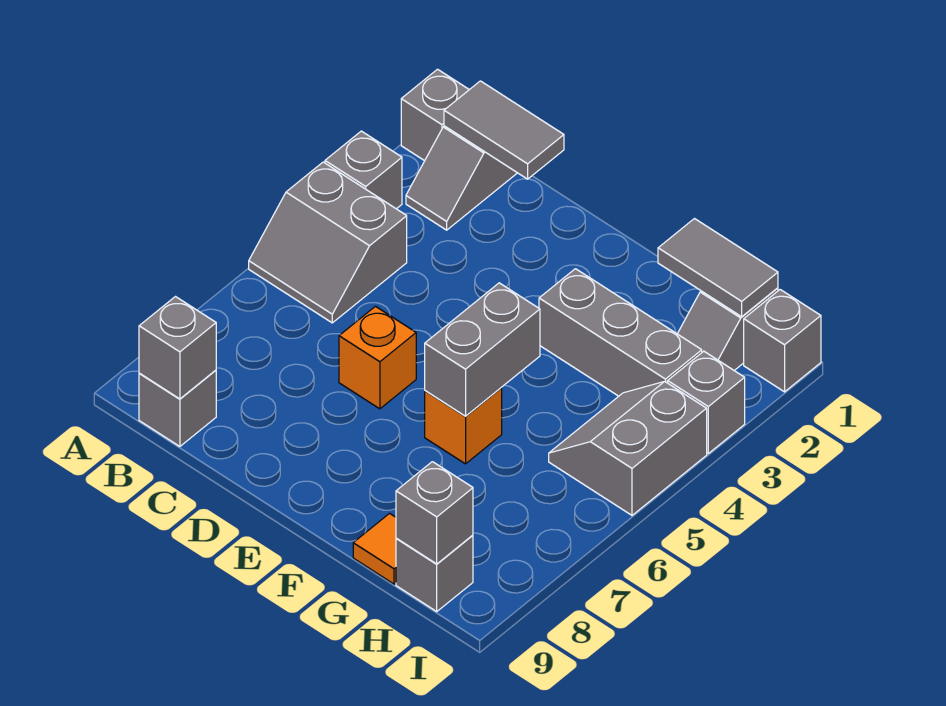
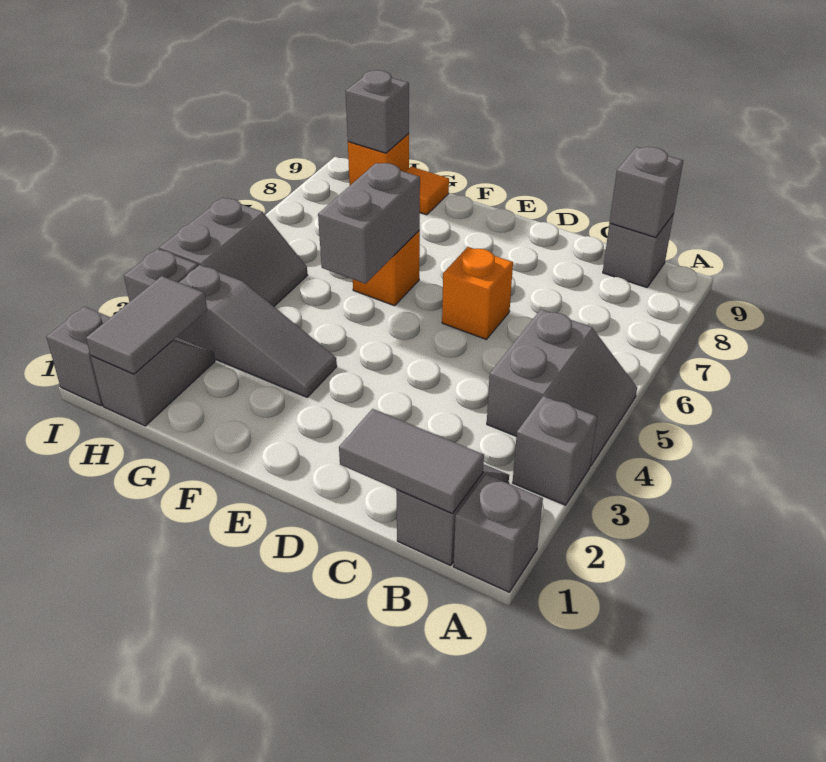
grey 2x2 slope [249,162,407,323] -> grey 2x2 slope turned to [487,309,637,466]
grey 1x3 brick [539,269,702,396] -> grey 1x3 slope [177,265,337,397]
grey 1x2 tile [658,219,778,317] -> grey 1x2 tile turned to [86,276,207,374]
grey 1x1 brick [396,535,473,611] -> orange 1x1 brick [348,134,409,185]

